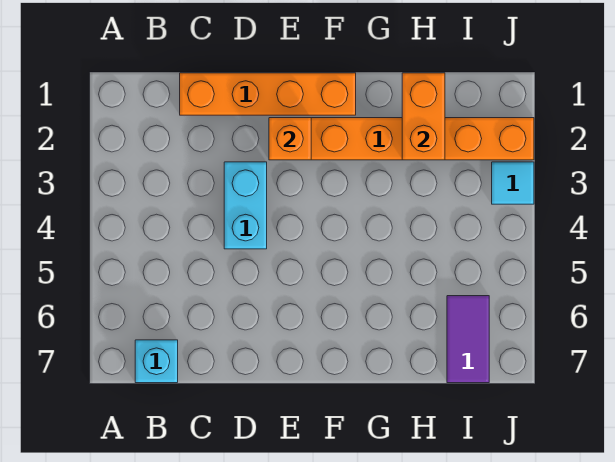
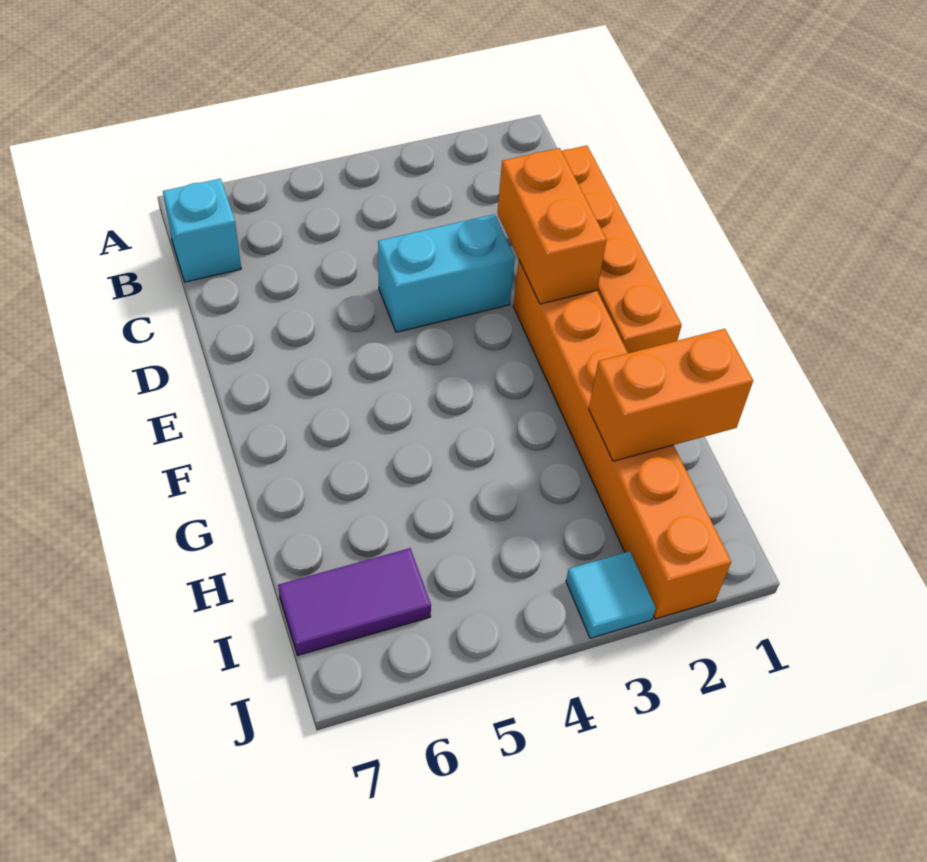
orange 1x1 brick [269,118,311,160] -> orange 1x2 brick [497,148,607,304]

